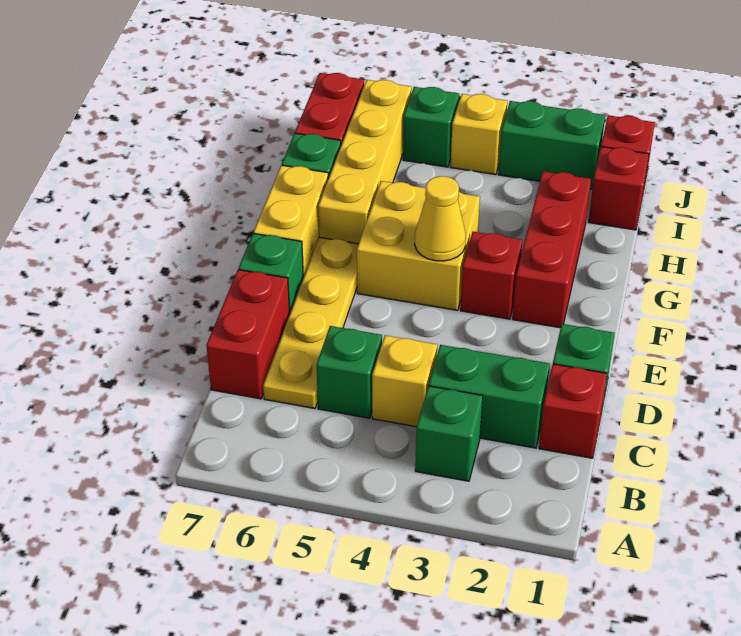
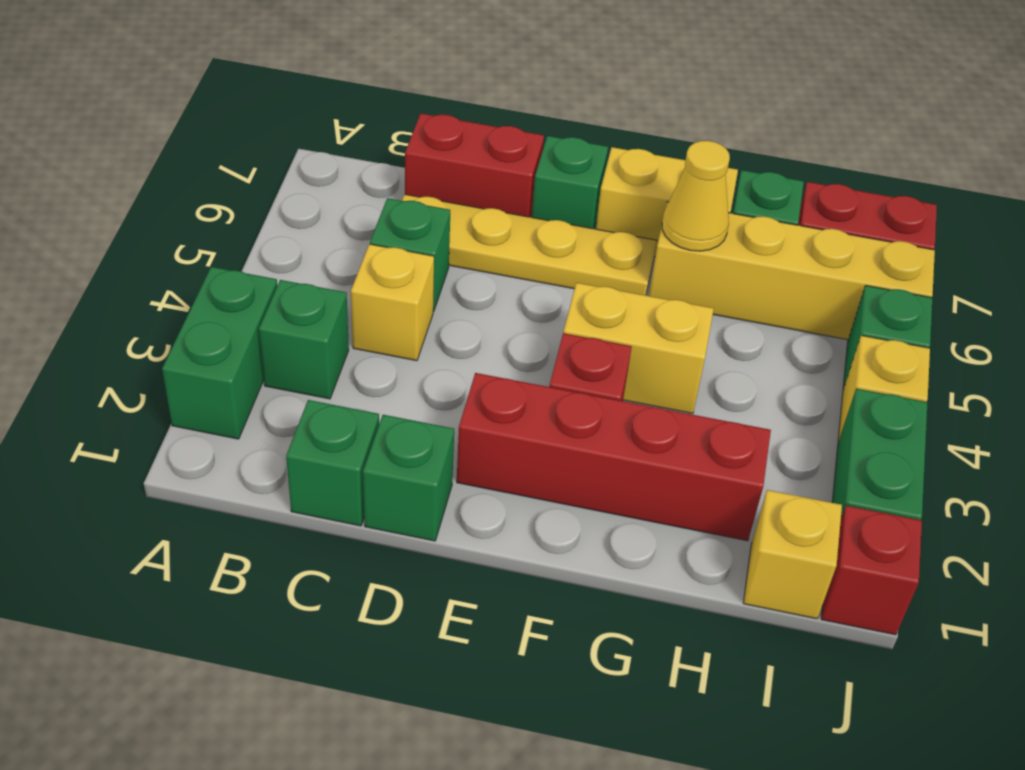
red 1x1 brick [539,364,607,458] -> green 1x1 brick [286,400,379,526]
green 1x2 brick [429,345,550,448] -> green 1x2 brick moved to [162,267,277,439]
red 1x3 brick [513,171,591,328] -> red 1x4 brick [457,373,771,541]
yellow 2x2 brick [357,181,480,310] -> yellow 1x2 brick [563,283,714,414]
yellow 1x1 cone [415,176,466,261] -> yellow 1x1 cone moved to [662,141,730,251]
red 1x1 brick [589,147,649,230] -> yellow 1x1 brick [743,490,842,619]

